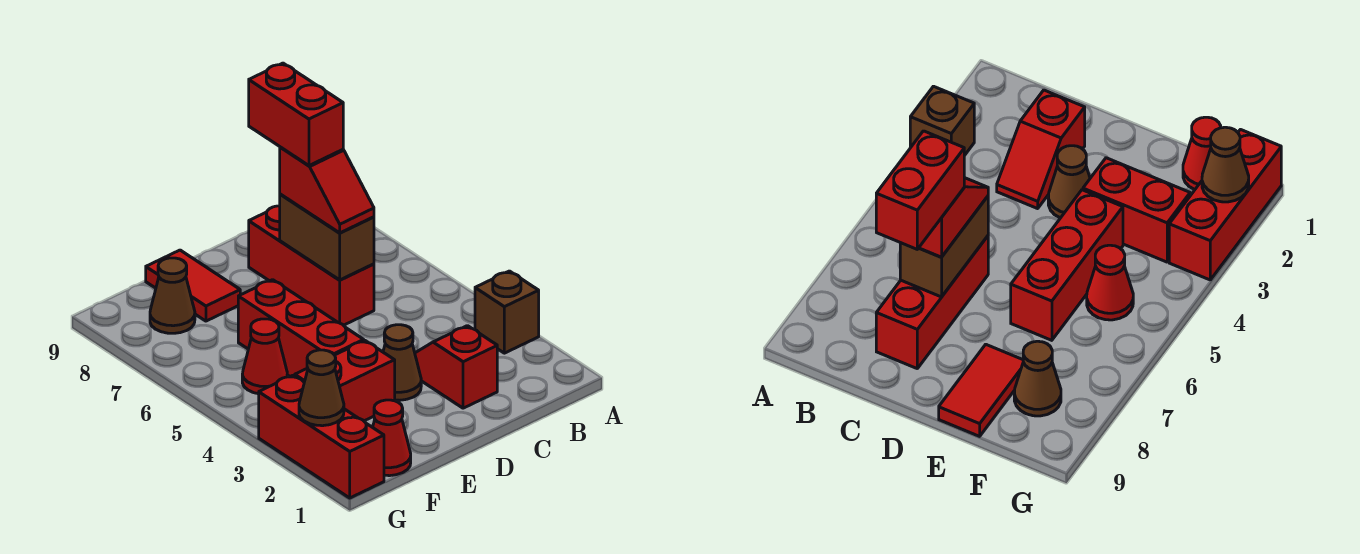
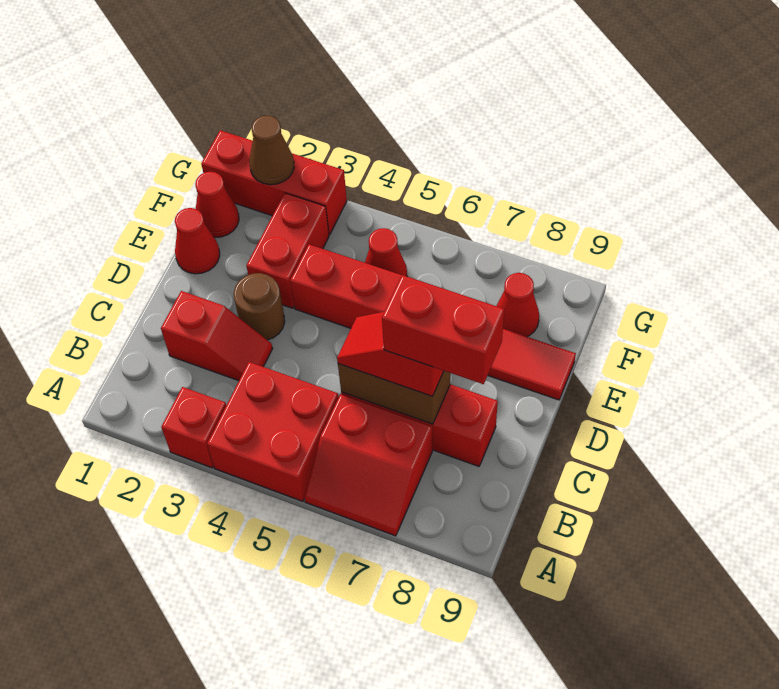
brown 1x1 brick [475,271,539,353] -> red 1x1 brick [161,387,226,468]
none -> red 2x2 brick [207,362,339,501]
none -> red 2x2 slope [304,394,432,536]
brown 1x1 cone [383,325,421,400] -> brown 1x1 round brick [234,273,285,340]
none -> red 1x1 cone [175,208,220,274]
brown 1x1 cone [150,258,195,333] -> red 1x1 cone [497,273,539,337]

